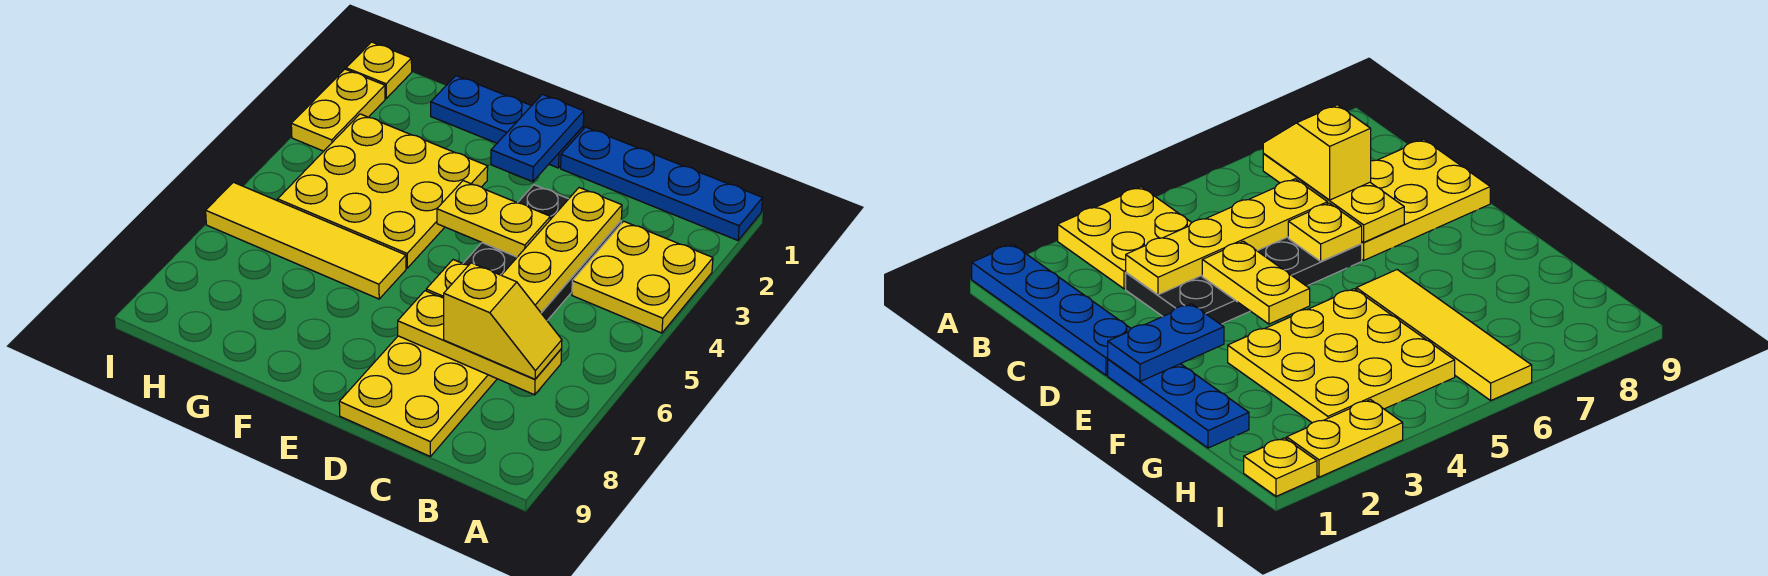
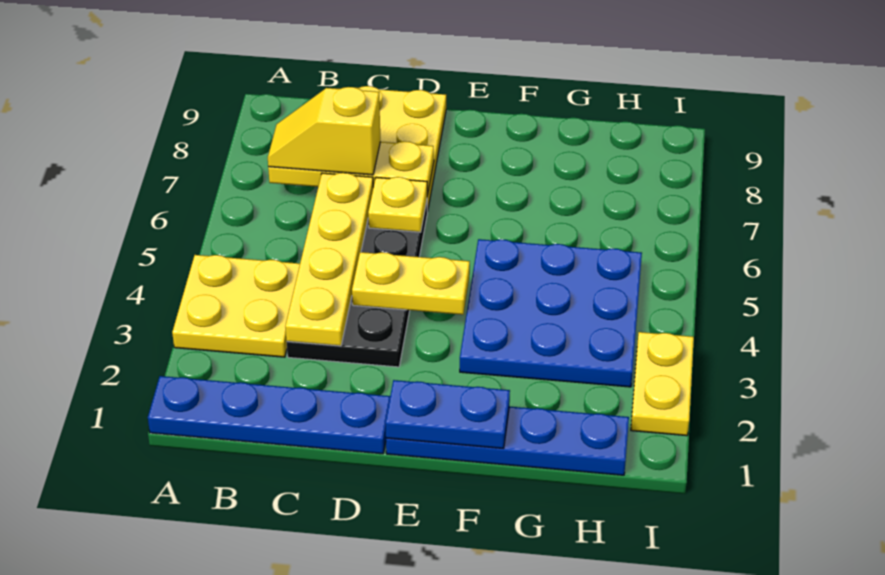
blue 1x3 plate [431,76,583,168] -> blue 1x4 plate [386,407,629,475]
blue 1x2 plate [491,94,584,182] -> blue 1x2 plate turned to [385,380,510,449]
yellow 3x3 plate [278,114,488,268] -> blue 3x3 plate [460,239,642,387]
yellow 1x4 tile [206,182,406,299] -> none
yellow 1x1 plate [346,42,412,98] -> none

